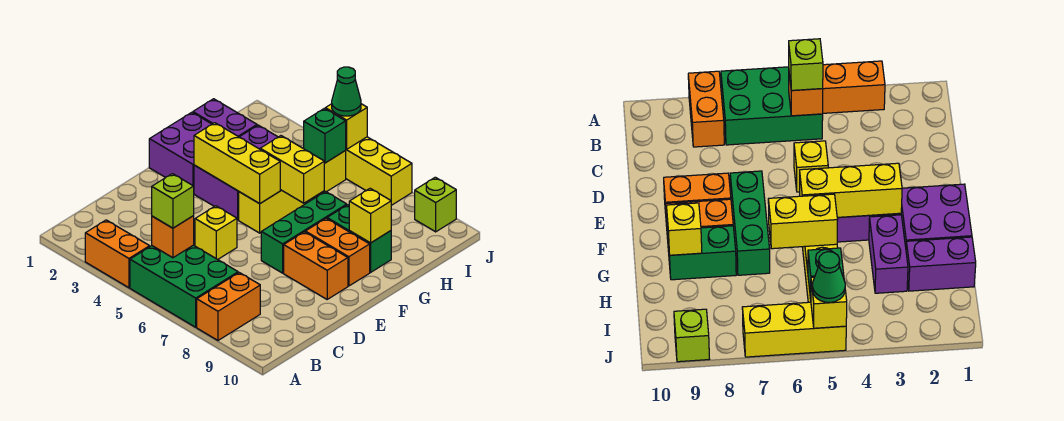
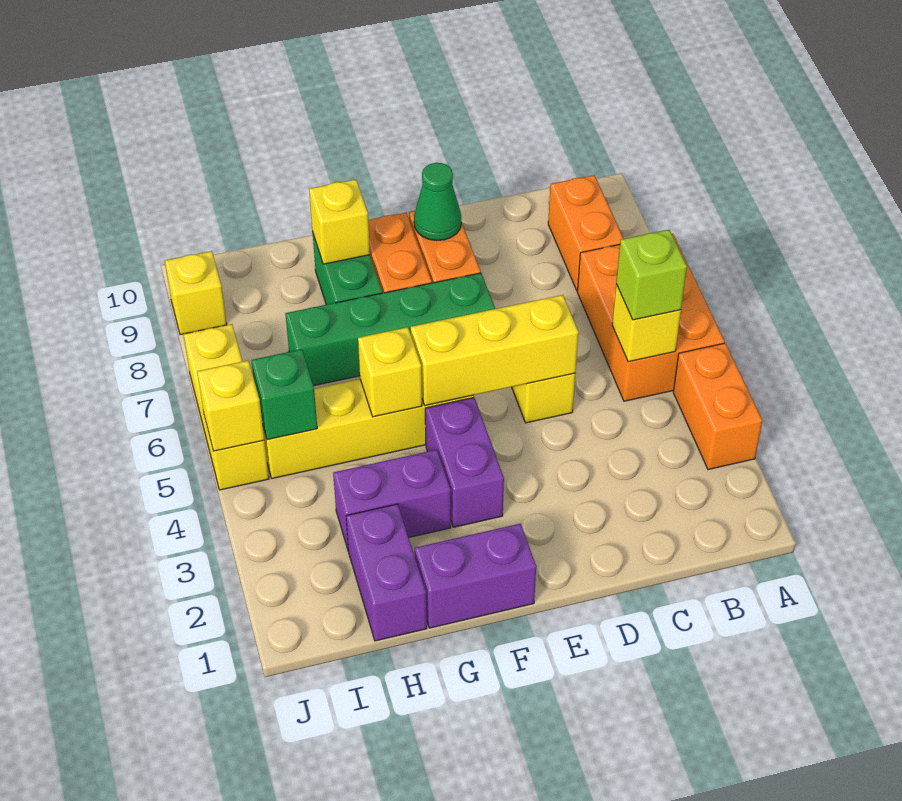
green 2x3 brick [130,245,238,327] -> orange 2x3 brick [577,234,725,401]
orange 1x2 brick [197,273,260,340] -> orange 1x2 brick turned to [548,175,624,291]
orange 1x1 brick [152,216,194,258] -> yellow 1x1 brick [612,284,681,362]
green 1x3 brick [261,192,347,273] -> green 1x4 brick [285,273,495,386]
purple 2x2 brick [149,112,212,186] -> purple 1x2 brick [415,524,536,628]
yellow 1x3 brick [194,123,280,204] -> yellow 1x3 brick turned to [411,295,579,405]
yellow 1x2 brick [260,136,324,203] -> yellow 1x1 brick [358,327,422,417]
green 1x1 cone [332,67,361,116] -> green 1x1 cone moved to [414,163,461,241]
lime 1x1 brick [415,177,456,232] -> yellow 1x1 brick [165,251,227,335]

